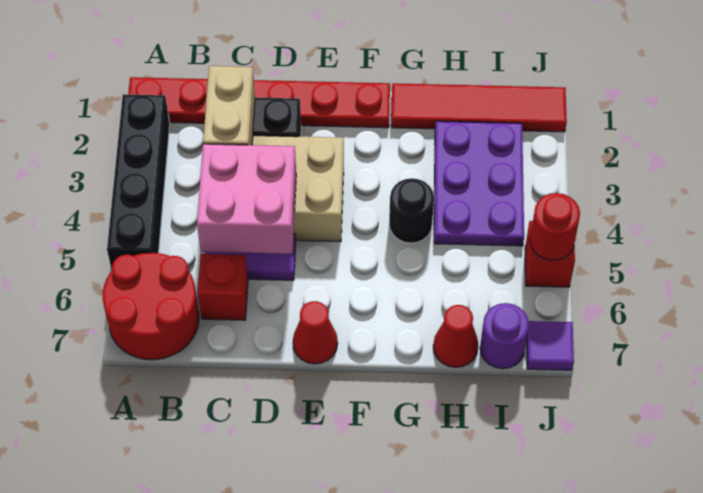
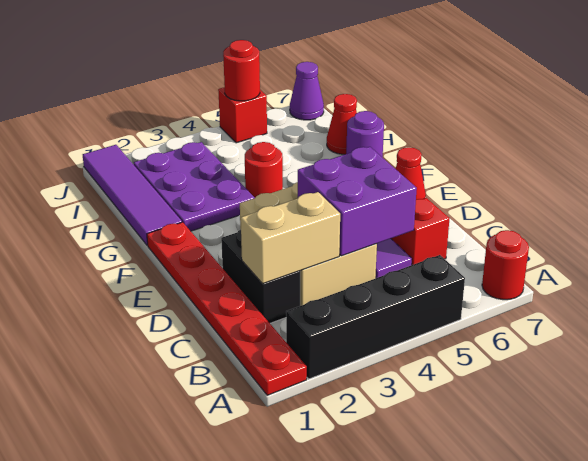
red 2x2 round brick [103,253,199,360] -> red 1x1 round brick [482,230,529,300]
pink 2x2 brick [197,144,296,254] -> purple 2x2 brick [298,147,417,256]
red 1x4 tile [391,83,567,132] -> purple 1x4 tile [83,145,182,245]
black 1x1 round brick [389,178,434,243] -> red 1x1 round brick [245,142,283,198]
purple 2x3 plate [434,121,524,246] -> purple 2x3 plate turned to [134,142,254,231]
purple 1x1 round brick [480,303,529,369] -> purple 1x1 round brick moved to [346,111,384,158]
purple 1x1 tile [527,321,574,370] -> purple 1x1 cone [290,62,324,120]

